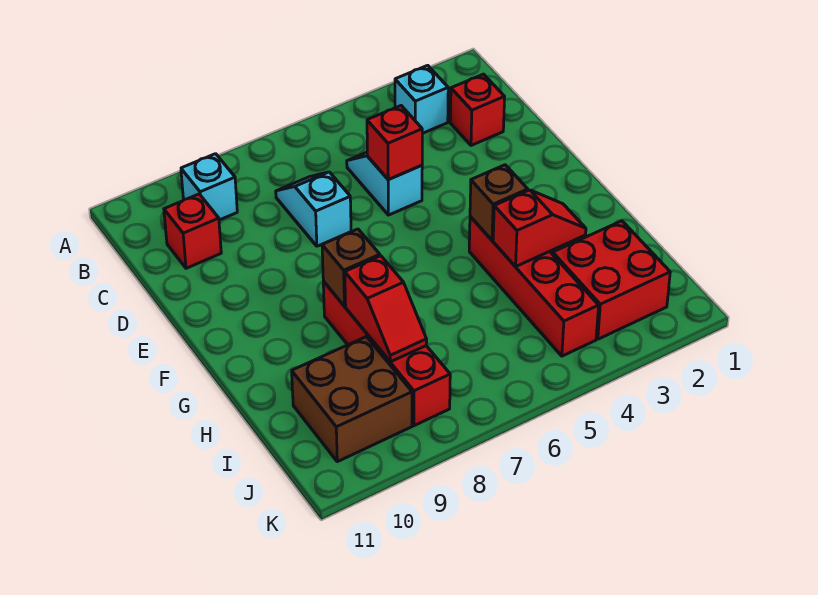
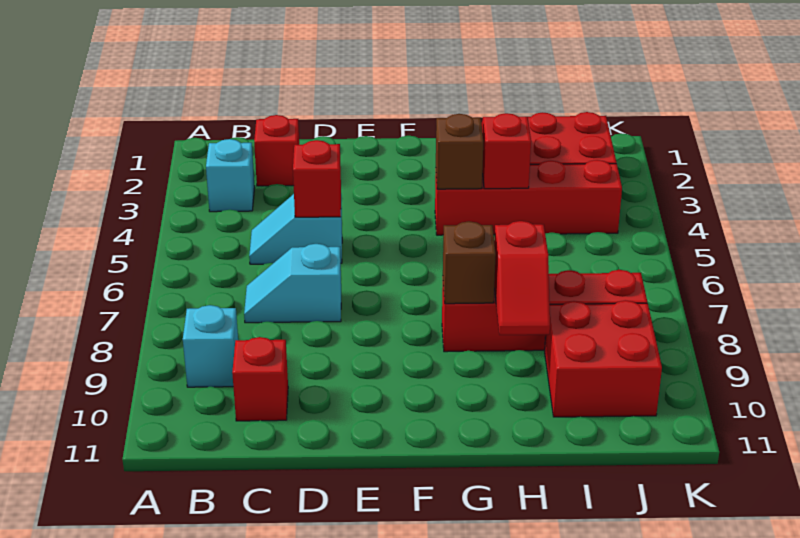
red 1x2 slope [345,256,427,362] -> red 1x2 slope turned to [494,221,550,335]
brown 2x2 brick [292,337,412,462] -> red 2x2 brick [545,300,662,417]

